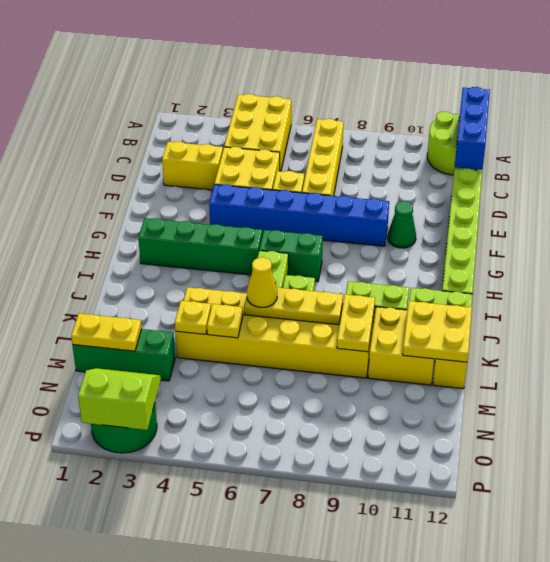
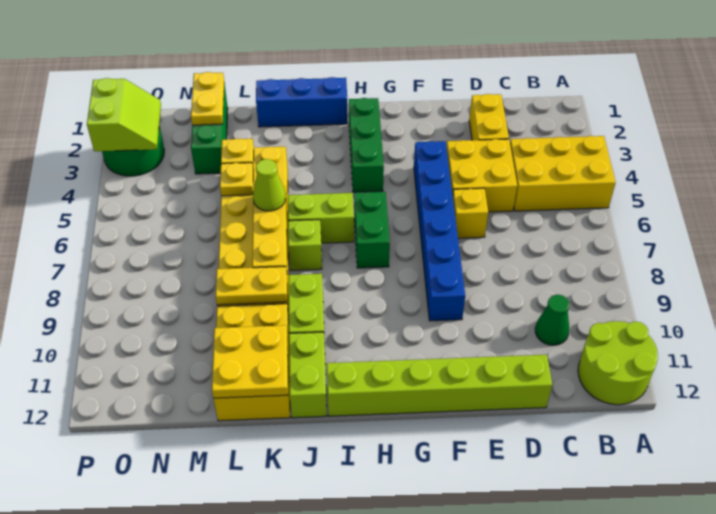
blue 1x3 brick [455,87,490,170] -> blue 1x3 brick moved to [256,77,348,127]
yellow 1x4 brick [302,119,343,196] -> none
green 1x1 cone [388,202,416,248] -> green 1x1 cone moved to [535,295,569,345]
green 1x4 brick [138,218,262,275] -> green 1x3 brick [349,98,384,192]
yellow 1x1 cone [247,257,277,307] -> lime 1x1 cone [253,159,286,211]

